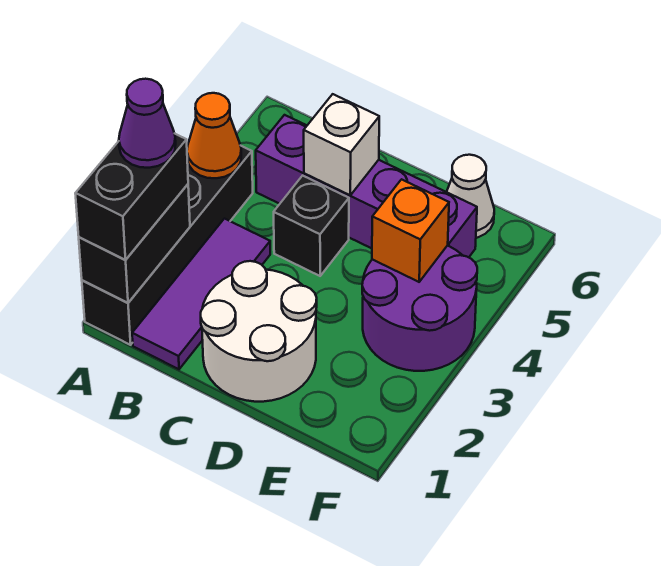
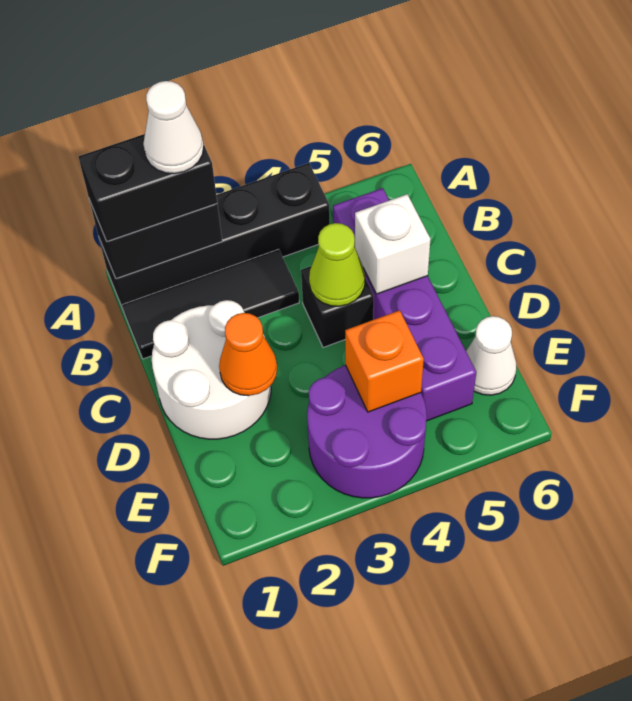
purple 1x1 cone [119,79,176,168] -> white 1x1 cone [143,81,204,174]
orange 1x1 cone [187,93,241,178] -> orange 1x1 cone moved to [219,313,277,396]
purple 1x3 tile [132,219,270,369] -> black 1x3 tile [123,249,299,359]
none -> lime 1x1 cone [309,223,365,306]

